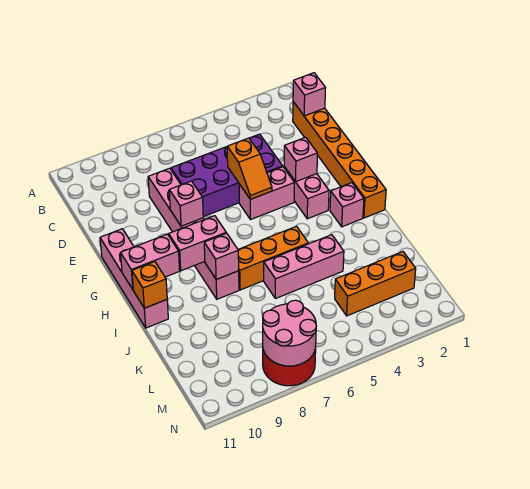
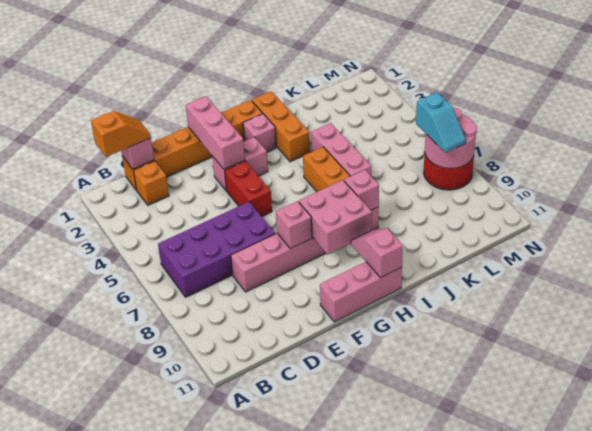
purple 2x4 brick [171,134,283,217] -> purple 2x4 brick turned to [158,202,275,297]
orange 1x2 slope [227,138,272,199] -> orange 1x2 slope moved to [91,111,151,157]
pink 1x1 brick [284,137,317,182] -> pink 1x3 brick [186,96,245,169]
pink 1x2 brick [239,167,294,220] -> red 1x2 brick [225,161,272,216]
pink 1x4 brick [100,229,168,328] -> pink 1x3 brick [320,262,402,322]
pink 1x2 brick [169,216,226,271] -> pink 2x2 brick [299,180,372,254]
pink 1x2 brick [121,234,180,289] -> pink 1x2 slope [351,229,403,278]
orange 1x1 brick [132,262,167,308] -> orange 1x1 brick moved to [133,161,169,205]
orange 1x3 brick [335,252,416,316] -> orange 1x3 brick moved to [252,91,310,162]
none -> cyan 1x2 slope [416,92,466,153]

